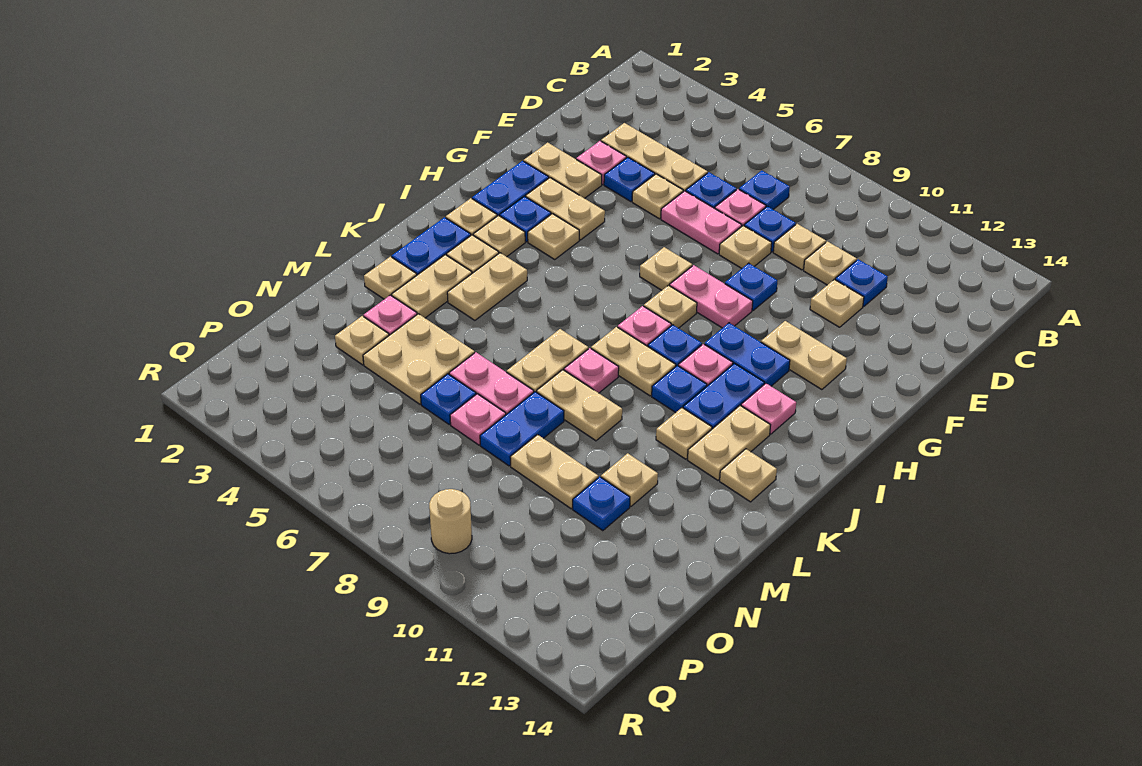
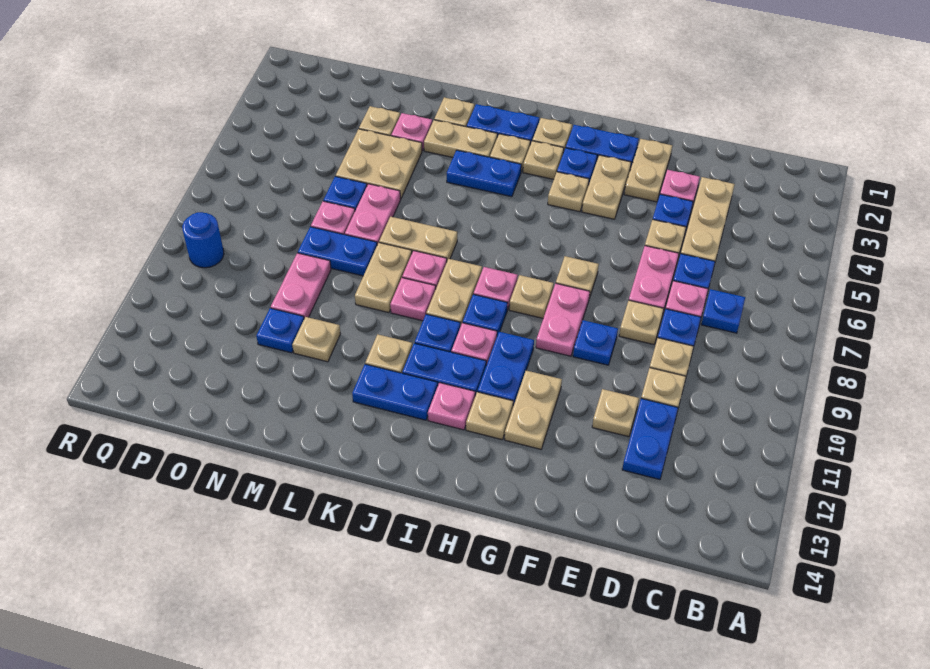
blue 1x1 plate [835,259,888,307] -> blue 1x2 plate [622,399,678,480]
tan 1x2 plate [447,253,527,320] -> blue 1x2 plate [447,150,521,197]
tan 1x2 plate [688,406,770,480] -> blue 1x2 plate [352,364,438,420]
none -> pink 1x1 plate [390,278,436,321]
tan 1x1 plate [720,449,777,502] -> tan 1x1 plate moved to [466,392,513,440]
tan 1x2 plate [510,435,598,509] -> pink 1x2 plate [271,253,331,319]
tan 1x1 round brick [429,489,472,554] -> blue 1x1 round brick [182,212,224,268]

